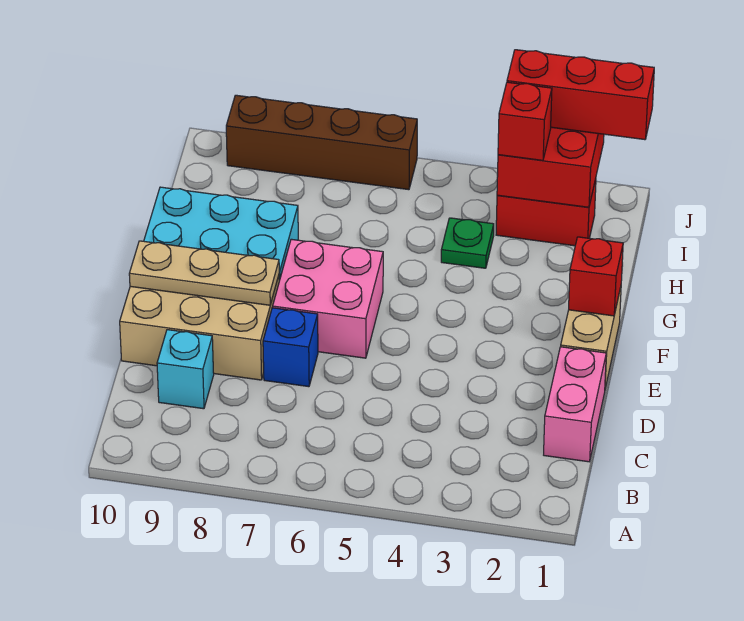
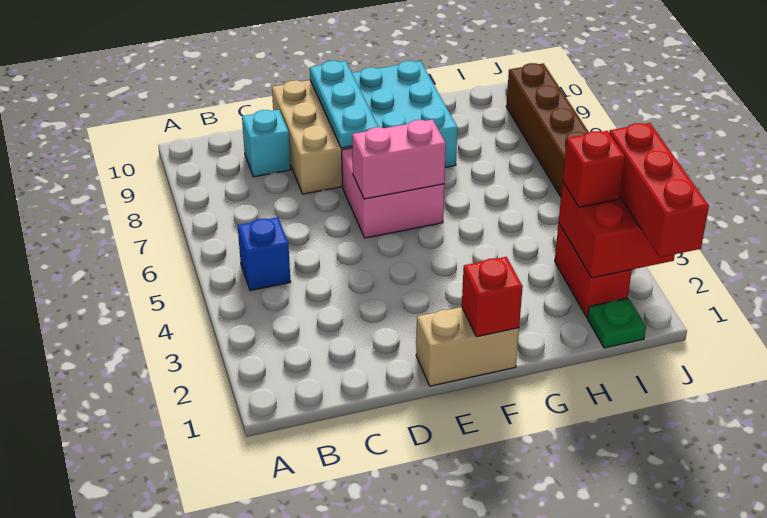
pink 1x2 brick [544,347,606,462] -> pink 1x2 brick moved to [352,119,446,199]
blue 1x1 brick [263,308,318,387] -> blue 1x1 brick moved to [238,217,291,291]
tan 1x3 plate [129,241,280,305] -> cyan 1x3 plate [310,61,378,148]
green 1x1 plate [441,218,494,268] -> green 1x1 plate moved to [587,298,646,348]

